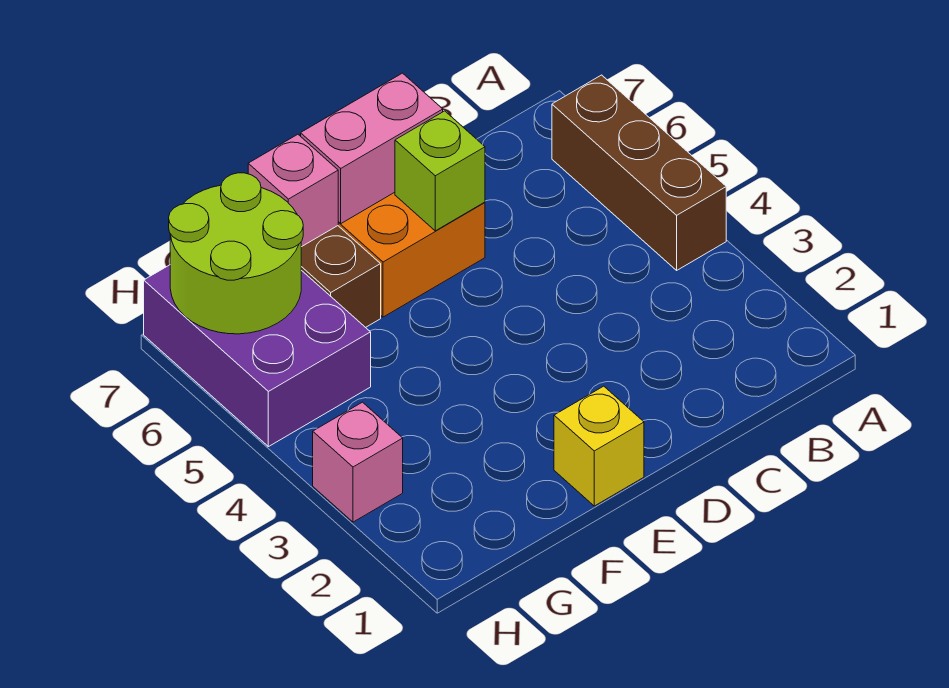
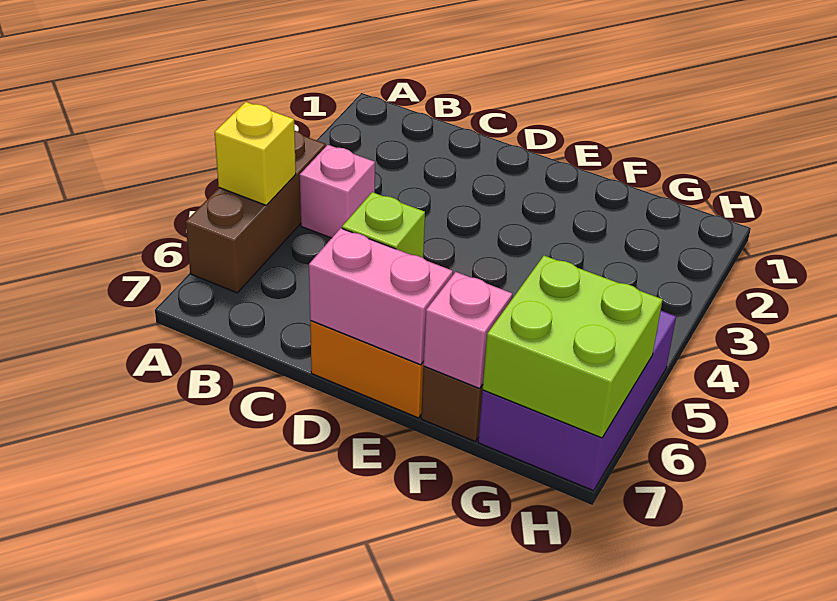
yellow 1x1 brick [554,386,644,506] -> yellow 1x1 brick moved to [215,102,296,205]
lime 2x2 round brick [169,173,303,334] -> lime 2x2 brick [483,256,663,438]
pink 1x1 brick [313,402,403,522] -> pink 1x1 brick moved to [300,145,375,238]

